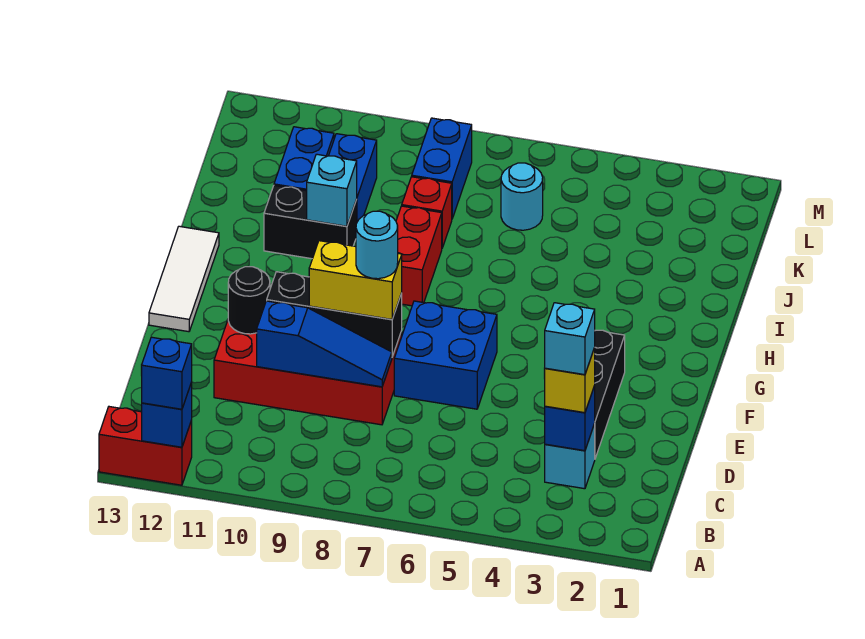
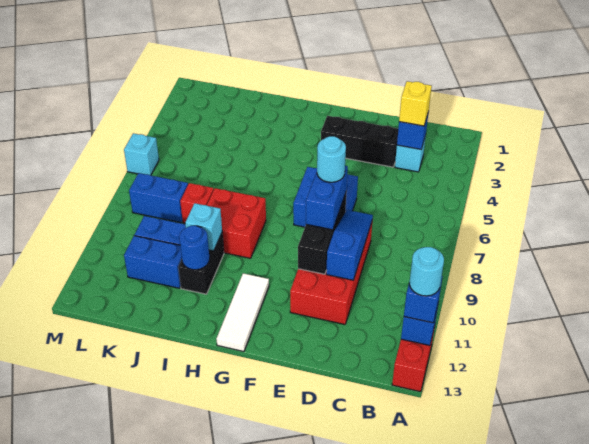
cyan 1x1 brick [545,303,595,375] -> cyan 1x1 brick moved to [124,133,159,175]
yellow 1x2 brick [309,241,402,319] -> blue 1x2 brick [306,166,348,230]
black 1x1 round brick [228,267,270,334] -> none
white 1x3 tile [149,226,219,332] -> white 1x3 tile turned to [216,273,269,351]
red 1x2 brick [396,206,442,306] -> red 2x2 brick [207,188,266,258]
none -> blue 1x1 round brick [179,226,210,270]
cyan 1x1 round brick [501,163,543,230] -> cyan 1x1 round brick moved to [409,247,444,296]

